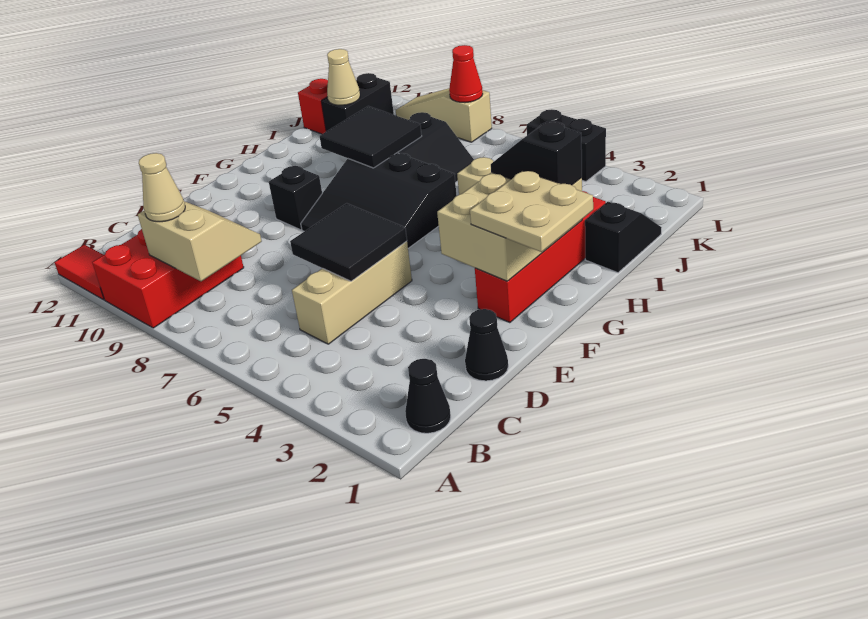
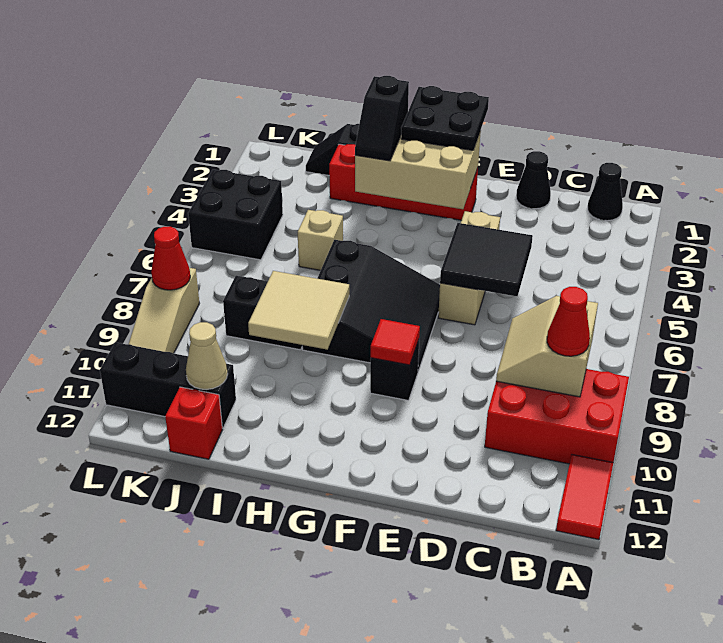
tan 1x1 cone [139,153,185,222] -> red 1x1 cone [547,287,590,356]
tan 1x3 brick [292,241,412,344] -> tan 1x3 brick turned to [438,211,500,325]
tan 2x2 plate [470,171,593,252] -> black 2x2 plate [401,86,489,150]
none -> red 1x1 tile [371,319,420,365]
black 2x2 tile [320,106,422,168] -> tan 2x2 tile [248,271,349,350]
black 1x2 brick [322,73,394,131] -> black 1x3 brick [100,342,236,428]
black 1x2 brick [527,109,606,182] -> black 2x2 brick [188,170,283,260]

